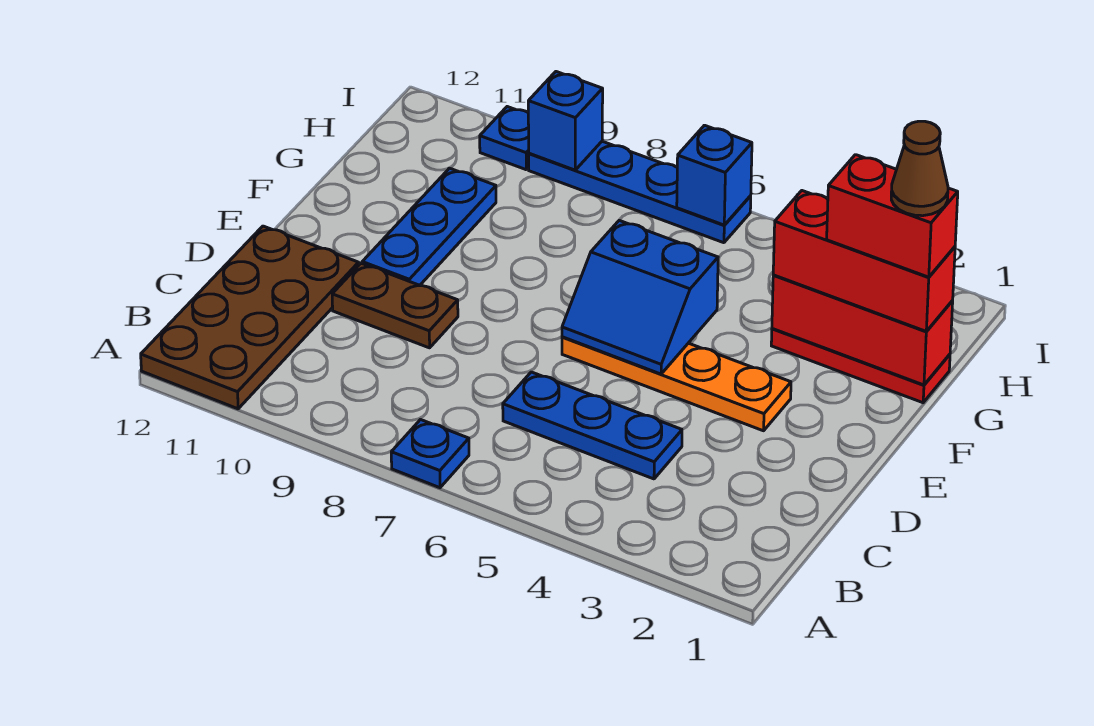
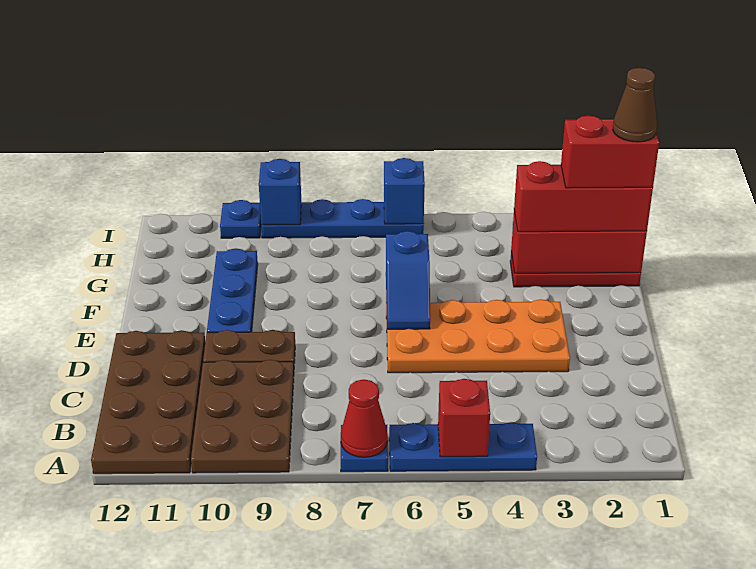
none -> red 1x1 brick [438,379,490,457]
none -> red 1x1 cone [341,379,388,457]
none -> brown 2x3 plate [191,360,294,473]
blue 1x3 plate [503,372,682,479] -> blue 1x3 plate moved to [389,422,537,471]
orange 1x4 plate [562,337,791,431] -> orange 2x4 plate [386,299,570,373]
blue 2x2 slope [562,220,718,374] -> blue 1x2 slope [386,231,430,329]

